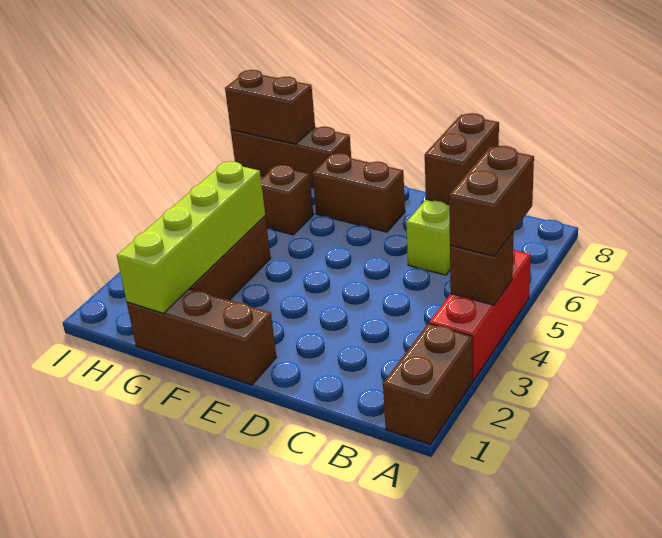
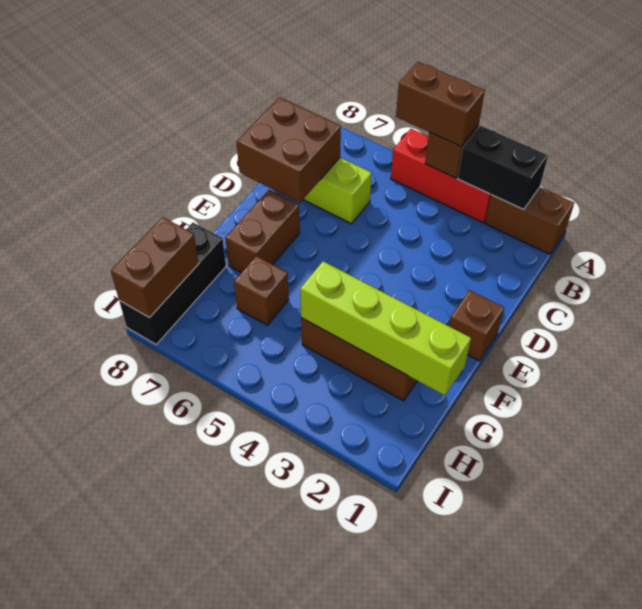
none -> black 1x2 brick [458,126,548,210]
brown 1x2 brick [425,113,499,205] -> brown 2x2 brick [236,97,341,203]
brown 1x3 brick [127,289,277,385] -> brown 1x1 brick [449,290,504,361]
brown 1x3 brick [231,127,351,188] -> black 1x3 brick [119,223,226,345]

